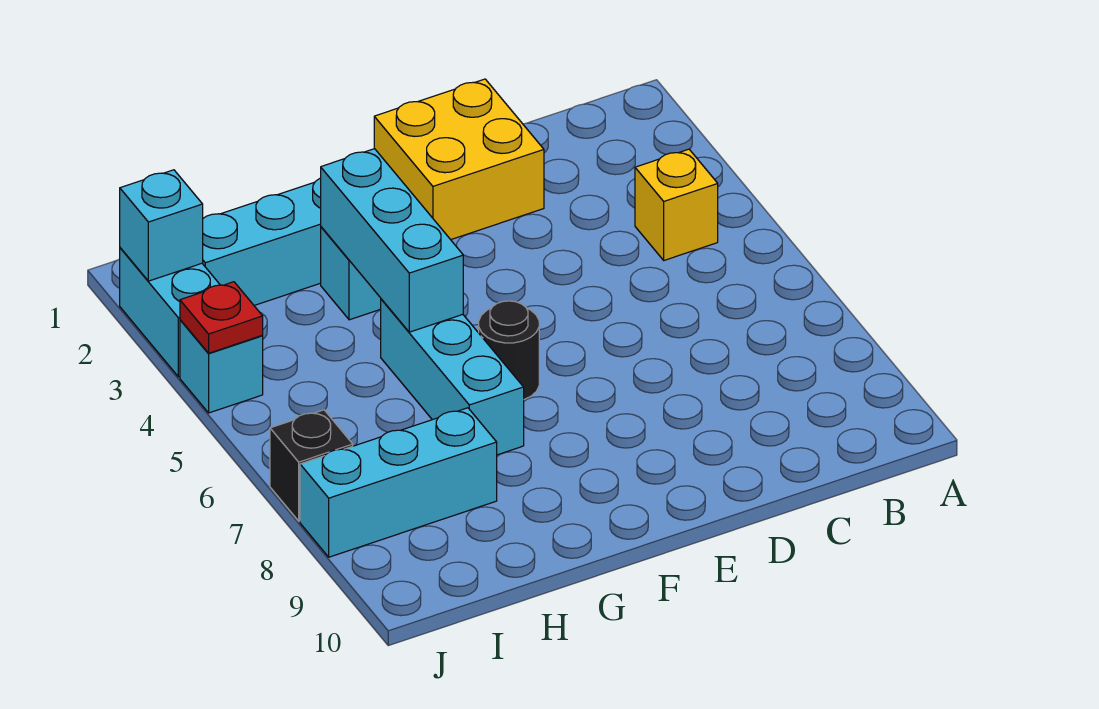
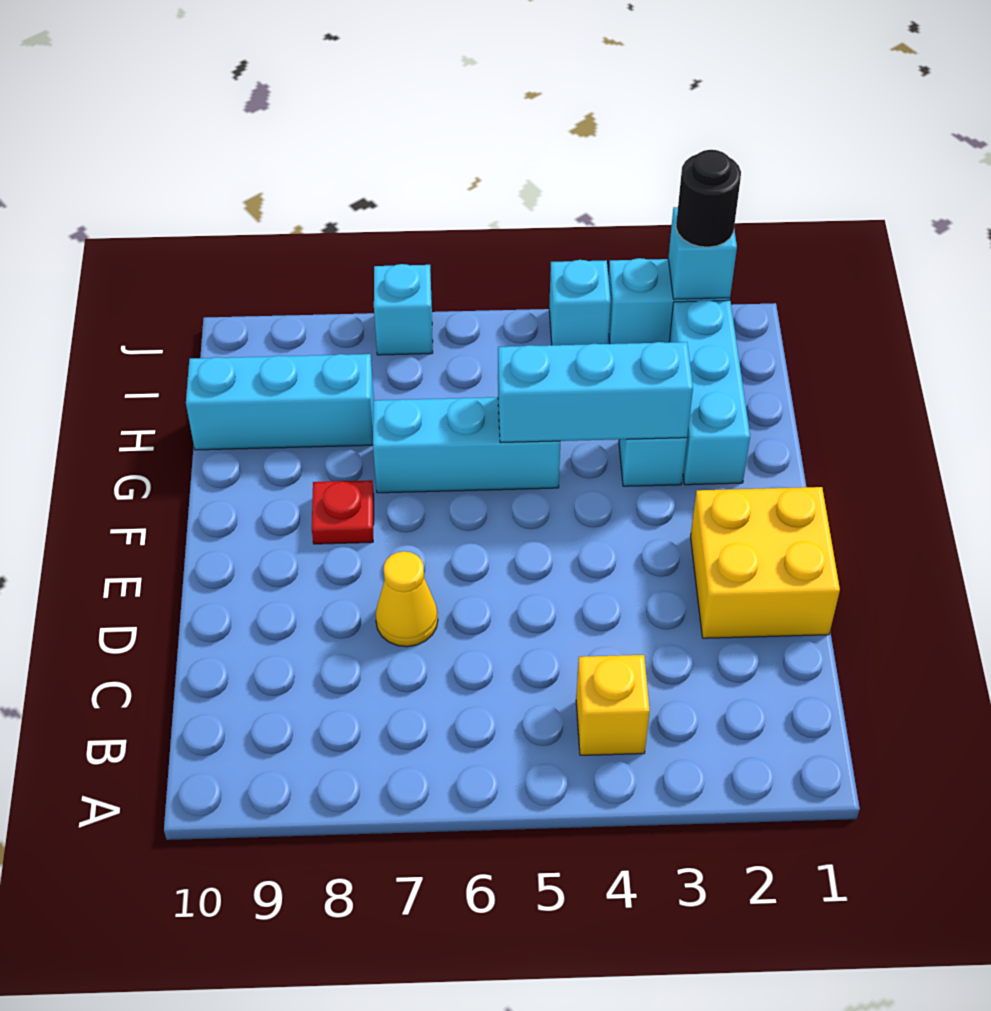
none -> yellow 1x1 cone [376,551,438,647]
black 1x1 round brick [479,301,539,399] -> black 1x1 round brick moved to [676,150,741,247]
cyan 1x3 brick [300,408,497,557] -> cyan 1x3 brick turned to [186,354,374,450]
red 1x1 plate [180,282,263,353] -> red 1x1 plate moved to [312,480,374,544]
black 1x1 brick [270,410,353,521] -> cyan 1x1 brick [374,264,433,355]

